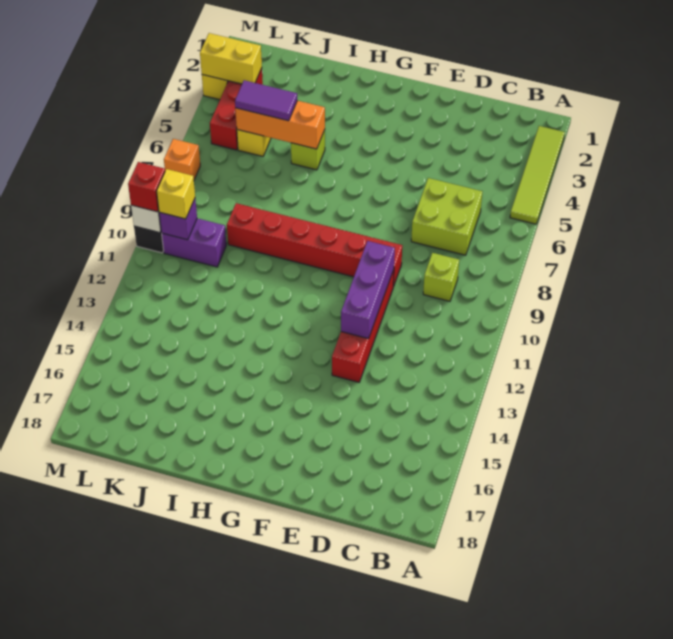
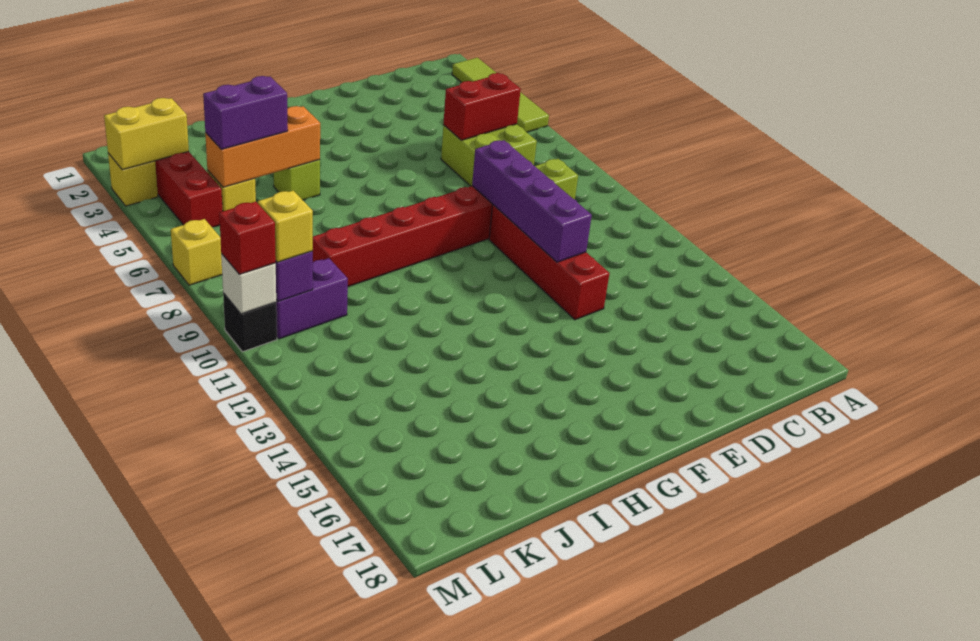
none -> red 1x2 brick [443,73,521,140]
purple 1x3 brick [341,241,395,339] -> purple 1x4 brick [472,140,592,262]
purple 1x2 tile [235,80,297,121] -> purple 1x2 brick [203,76,288,149]
orange 1x1 brick [164,139,200,180] -> yellow 1x1 brick [171,219,222,285]

